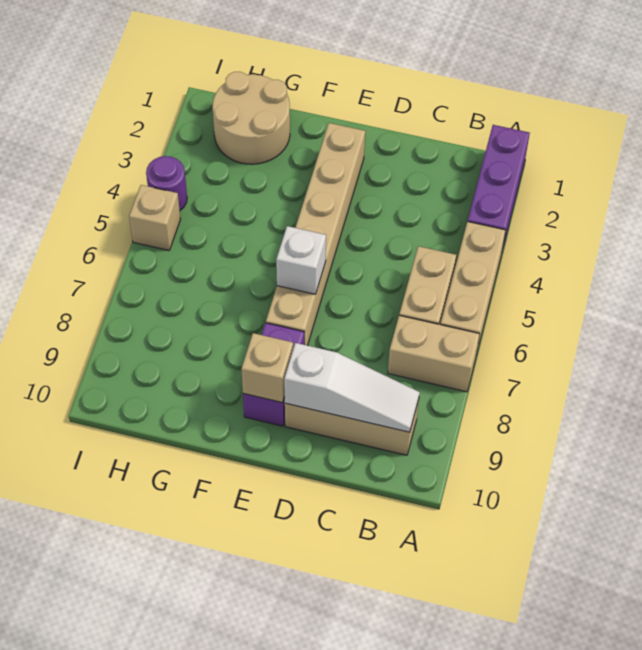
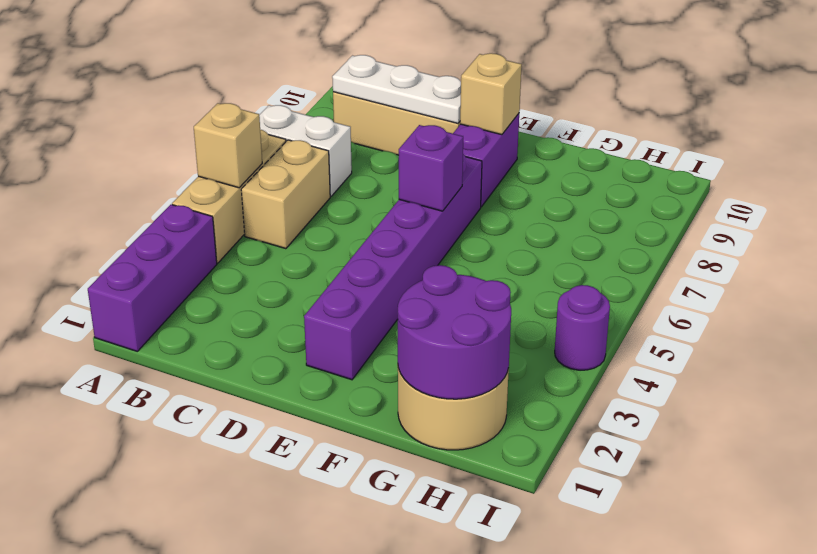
tan 1x2 brick [388,315,480,392] -> white 1x2 brick [259,105,352,196]
white 1x3 slope [284,343,420,432] -> white 1x3 plate [332,55,461,123]
tan 1x6 brick [266,123,365,346] -> purple 1x6 brick [304,154,482,380]
white 1x1 brick [276,226,326,294] -> purple 1x1 brick [399,125,463,211]
none -> purple 2x2 round brick [398,265,511,399]
tan 1x1 brick [129,185,180,250] -> tan 1x1 brick moved to [194,103,262,188]

